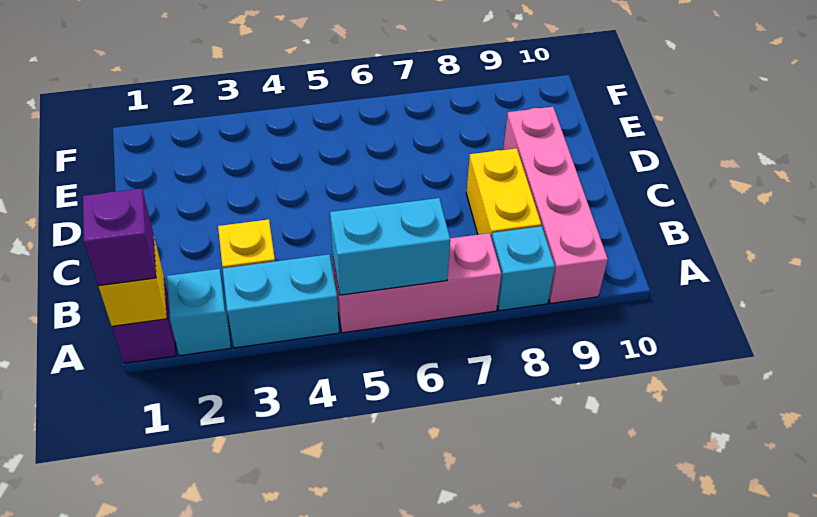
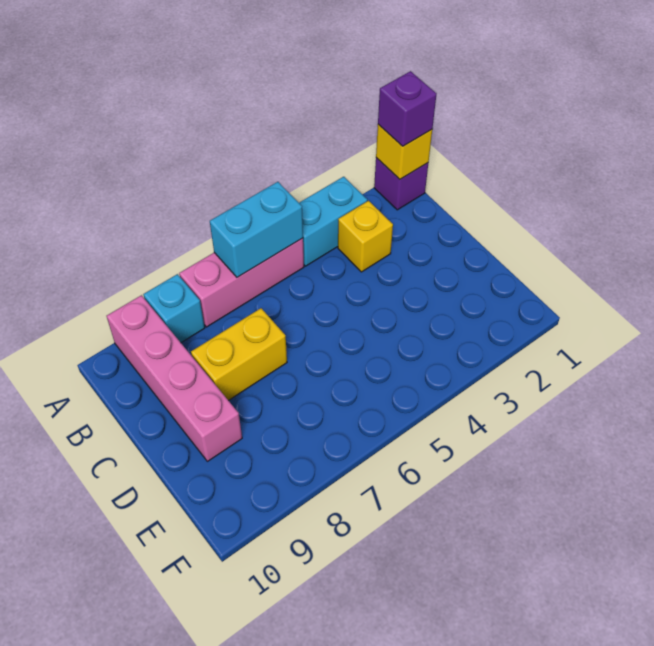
cyan 1x1 brick [167,269,231,356] -> none
yellow 1x2 brick [466,148,541,238] -> yellow 1x2 brick turned to [191,308,287,401]

